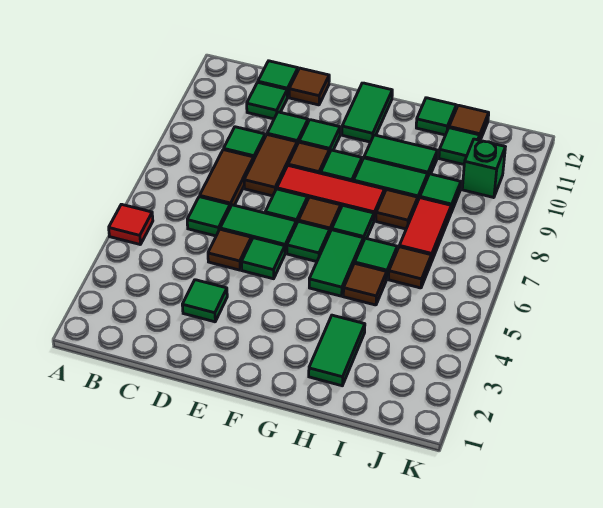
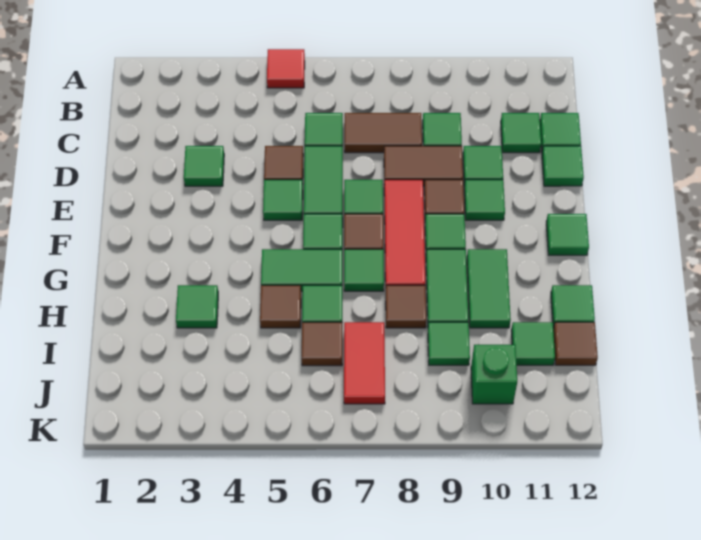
brown 1x1 tile [289,68,329,105] -> green 1x1 tile [542,146,584,186]
green 1x2 tile [342,83,392,142] -> green 1x1 tile [546,214,589,255]
green 1x2 tile [309,315,365,386] -> green 1x1 tile [176,285,218,328]
red 1x2 tile [399,198,451,262] -> red 1x2 tile turned to [344,322,385,404]

